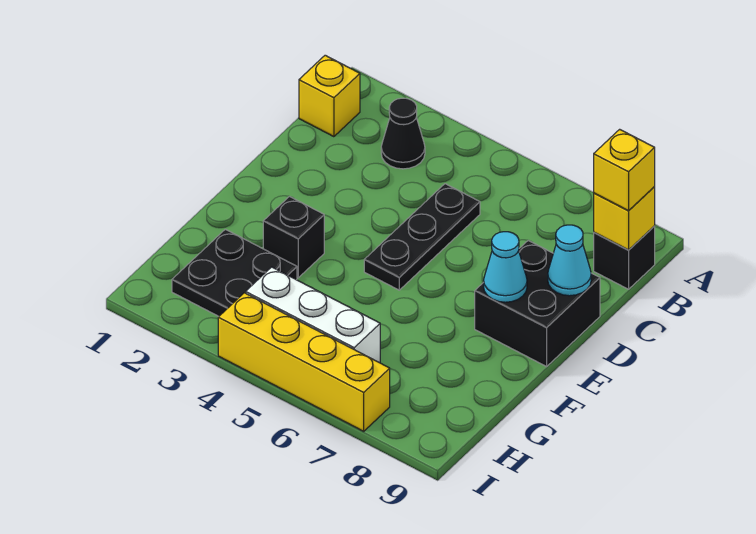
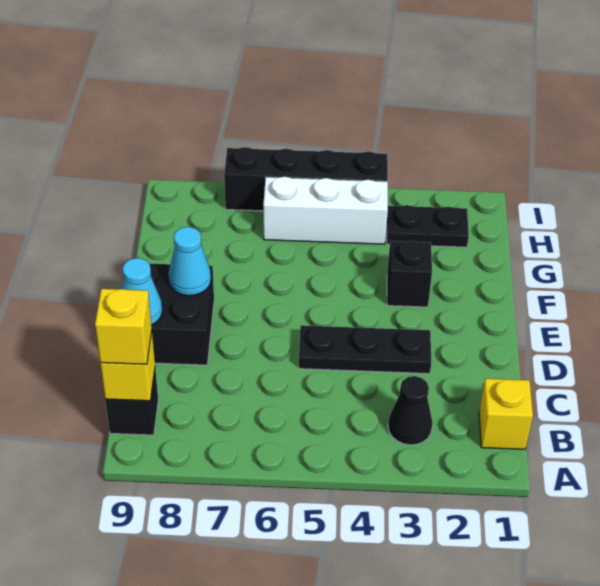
black 1x3 plate [364,184,480,290] -> black 1x3 plate turned to [299,325,431,374]
black 2x2 plate [172,229,297,316] -> black 1x2 plate [387,205,469,247]
yellow 1x4 brick [218,293,390,431] -> black 1x4 brick [224,147,388,211]

